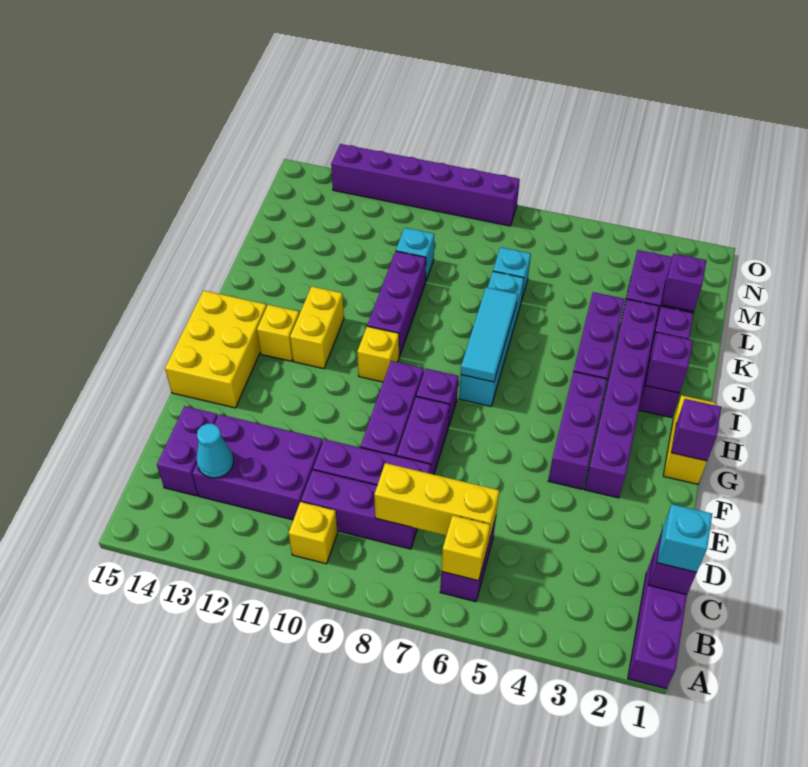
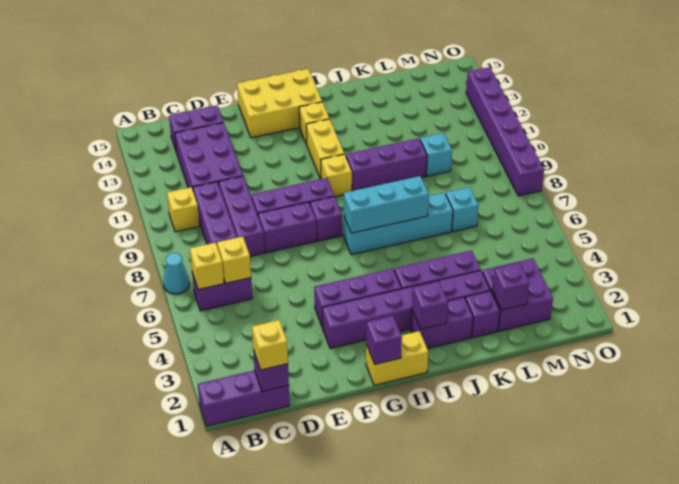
cyan 1x1 brick [657,504,712,572] -> yellow 1x1 brick [252,320,288,370]
yellow 1x3 brick [374,463,499,543] -> yellow 1x1 brick [217,237,251,283]
cyan 1x1 cone [197,424,234,478] -> cyan 1x1 cone moved to [163,253,190,294]
cyan 1x3 tile [461,287,518,382] -> cyan 1x3 brick [344,176,429,233]
yellow 1x2 brick [290,287,344,369] -> yellow 1x2 brick turned to [306,119,344,179]

